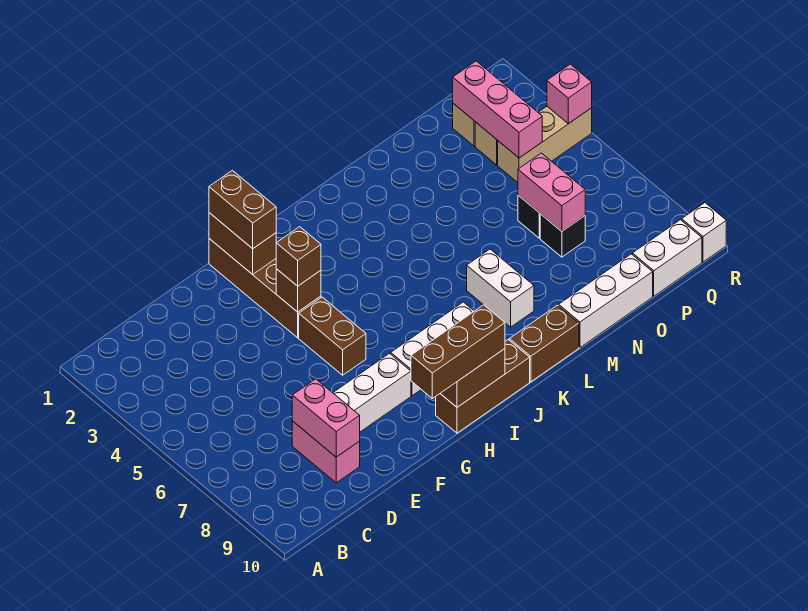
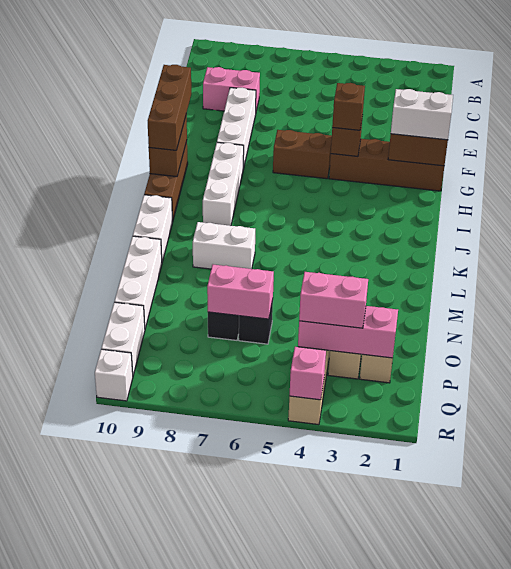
pink 1x2 brick [292,379,360,457] -> pink 1x2 brick moved to [299,272,368,328]
brown 1x2 brick [209,170,276,249] -> white 1x2 brick [391,89,453,140]
brown 1x2 brick [509,305,579,382] -> white 1x2 brick [133,195,173,262]

